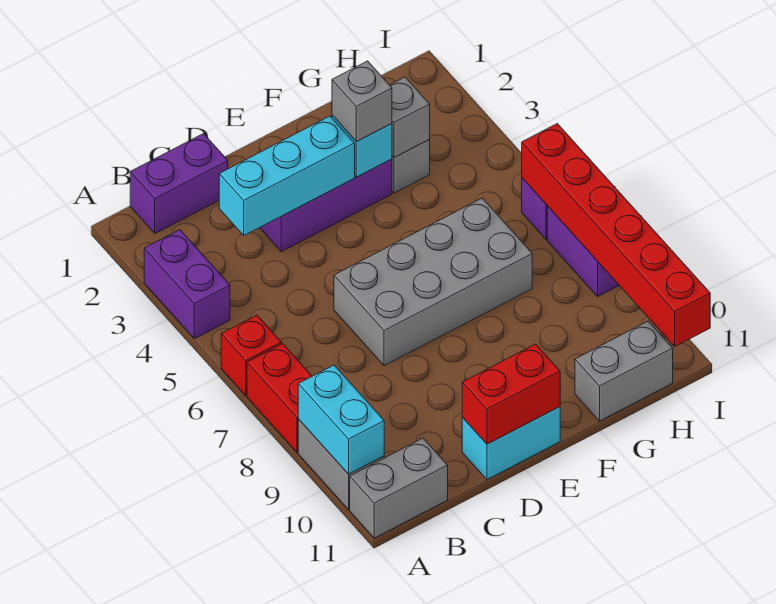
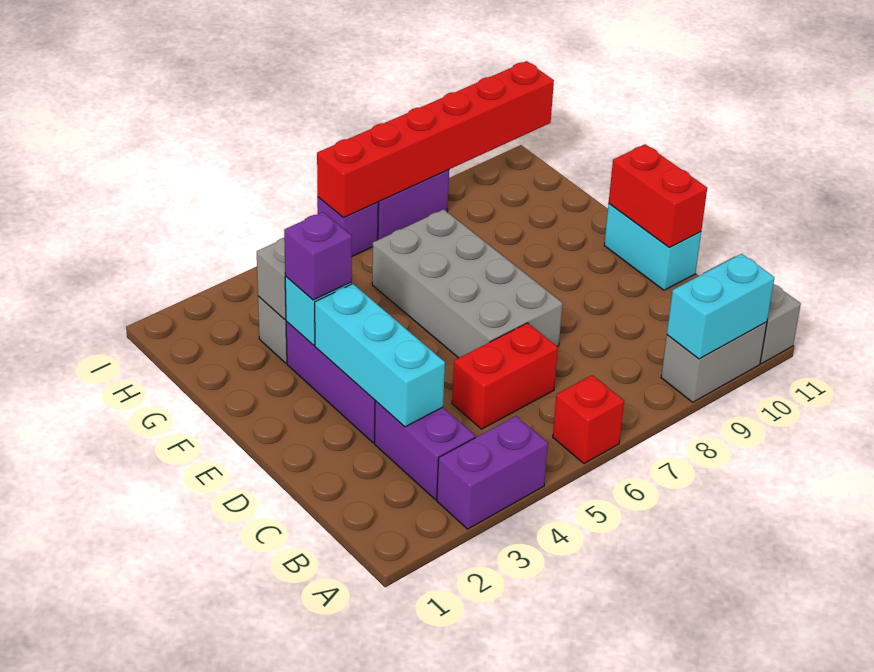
red 1x2 brick [247,344,312,453] -> red 1x2 brick moved to [452,323,558,429]
purple 1x2 brick [130,134,228,233] -> purple 1x2 brick moved to [375,401,476,500]
grey 1x1 brick [332,61,392,142] -> purple 1x1 brick [284,212,352,300]
grey 1x2 brick [575,321,673,421] -> none

